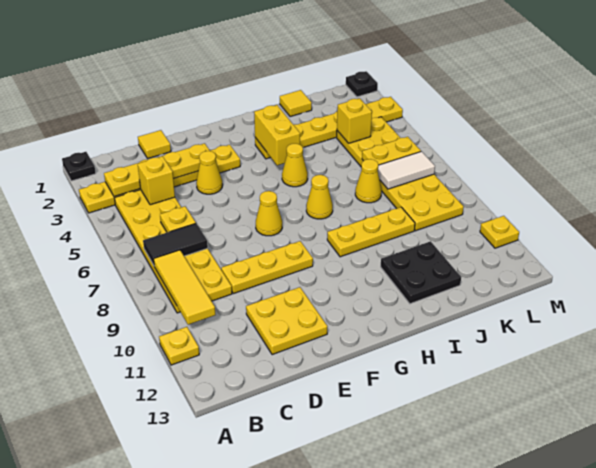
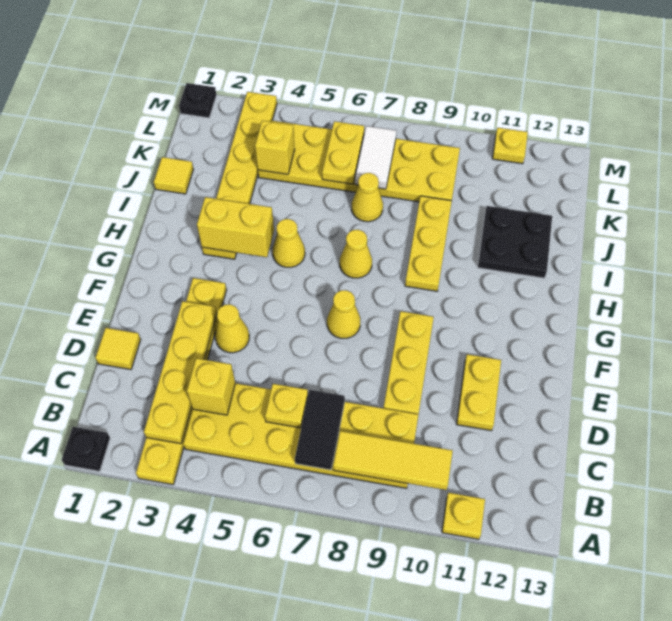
yellow 2x2 plate [246,287,328,355] -> yellow 1x2 plate [457,354,501,431]

